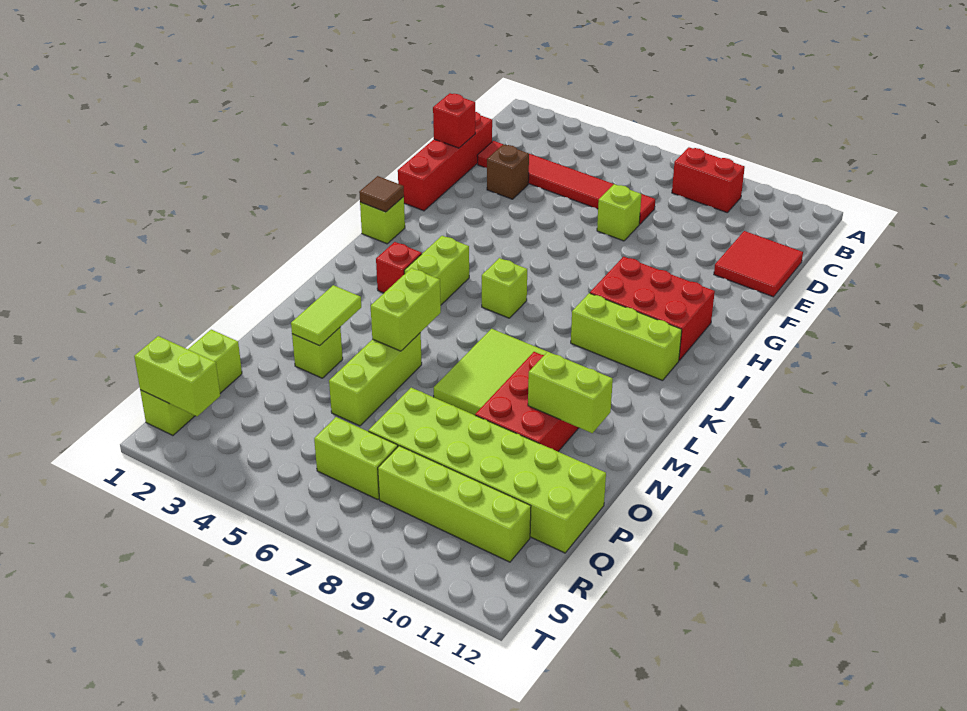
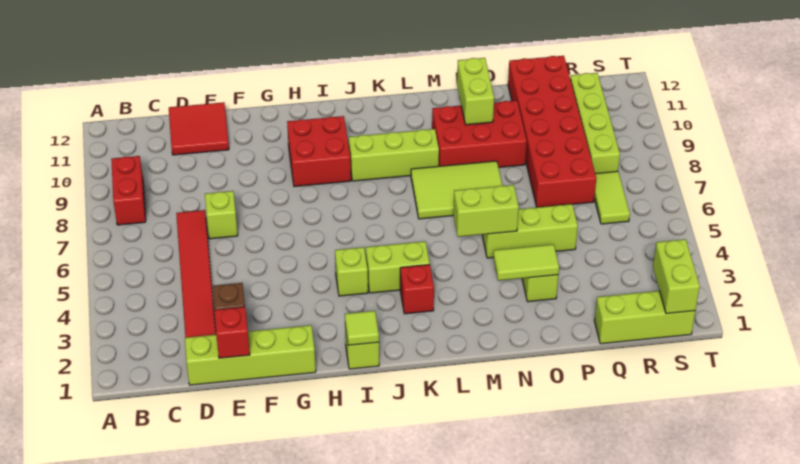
red 1x4 brick [398,112,492,211] -> lime 1x4 brick [185,325,316,385]
red 2x3 brick [590,257,715,360] -> red 2x2 brick [287,116,351,187]
brown 1x1 tile [359,176,404,212] -> lime 1x1 tile [345,311,379,345]
lime 1x1 brick [482,258,527,318] -> lime 1x1 brick moved to [335,247,368,296]
lime 1x3 brick [571,293,682,381] -> lime 1x3 brick turned to [349,129,439,181]
lime 2x6 brick [368,388,606,553] -> red 2x6 brick [508,56,596,207]
lime 1x2 brick [314,417,398,500] -> lime 1x2 tile [594,171,630,224]

